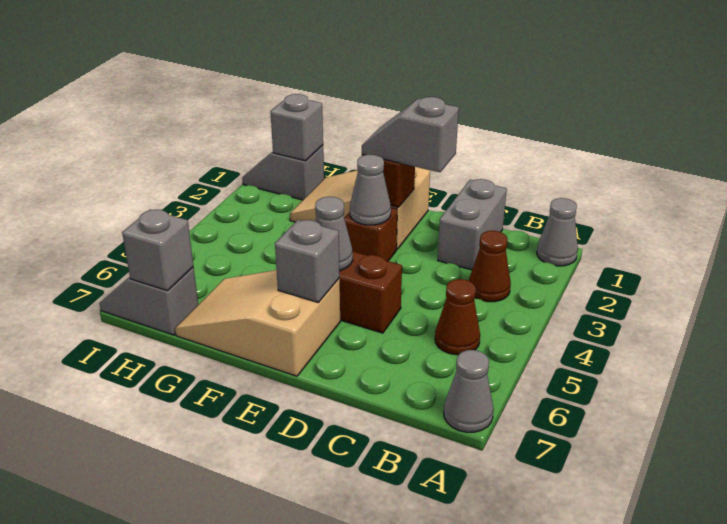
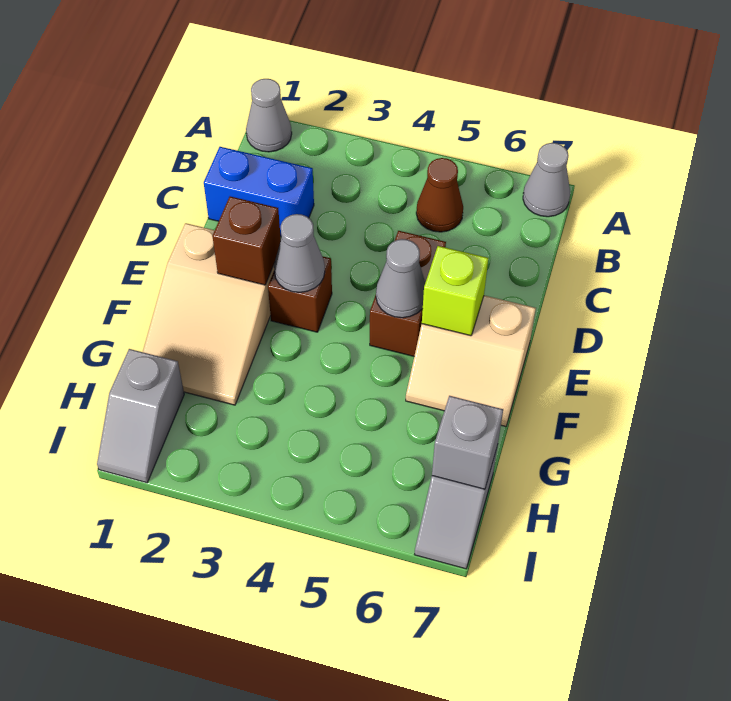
brown 1x1 cone [469,231,511,302] -> none
grey 1x2 brick [438,179,507,270] -> blue 1x2 brick [204,147,314,236]
grey 1x2 slope [362,97,459,172] -> none
tan 2x3 slope [175,270,340,376] -> tan 2x2 slope [406,295,536,426]
grey 1x1 brick [275,220,340,303] -> lime 1x1 brick [422,246,488,336]
grey 1x1 brick [270,94,323,161] -> none

